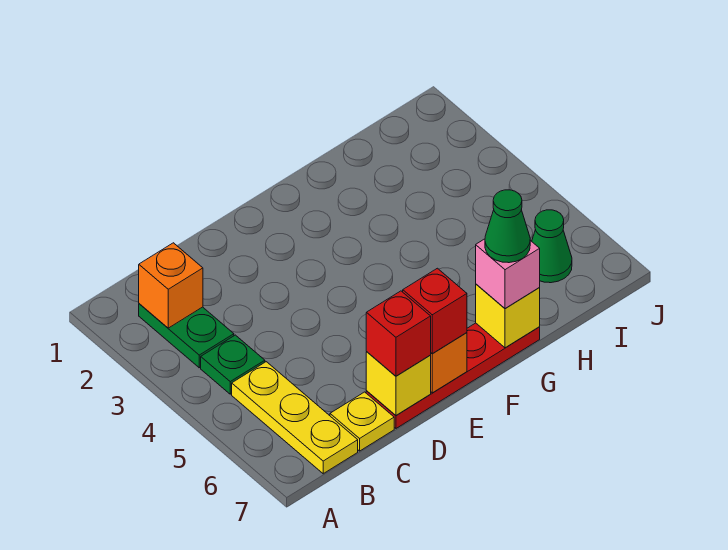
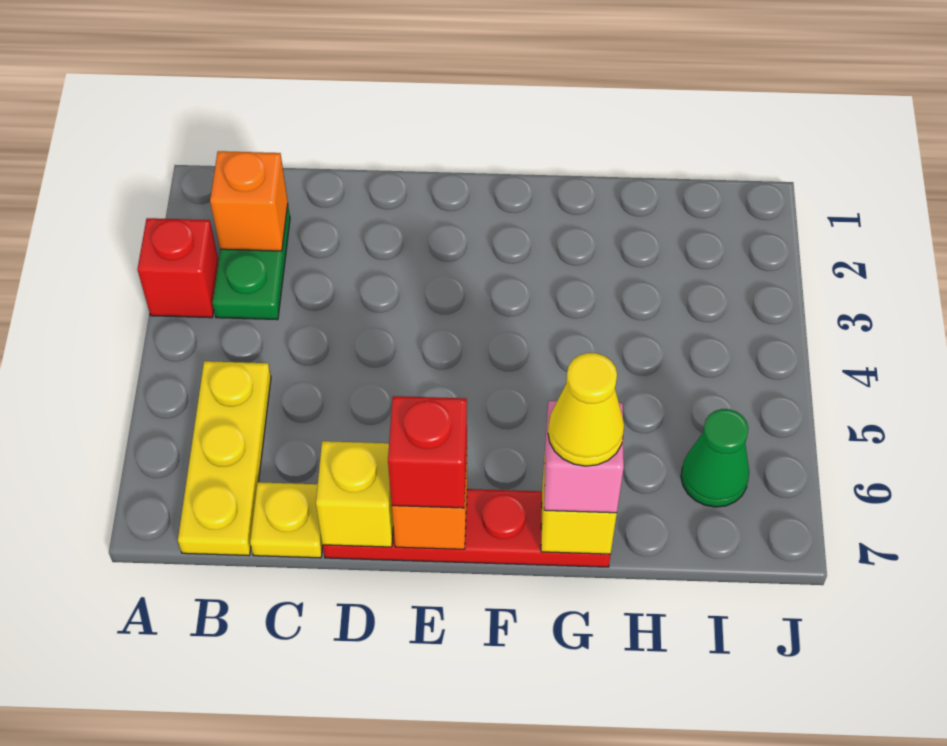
green 1x1 plate [201,335,265,394] -> none
red 1x1 brick [366,291,431,376] -> red 1x1 brick moved to [137,218,219,318]
green 1x1 cone [485,190,530,263] -> yellow 1x1 cone [548,353,624,466]

